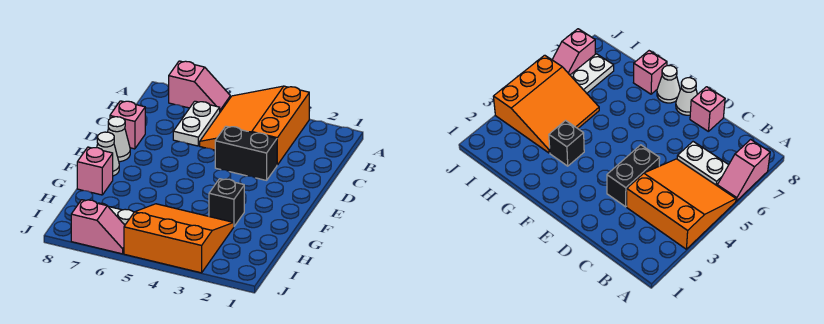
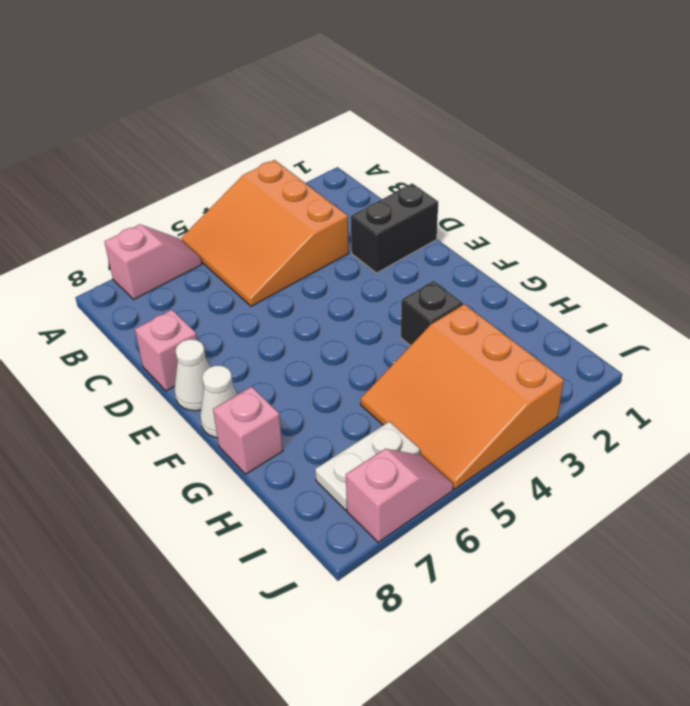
white 1x2 plate [173,101,220,146] -> none
black 1x2 brick [215,126,277,180] -> black 1x2 brick moved to [351,183,438,273]
orange 3x3 slope [124,204,234,273] -> orange 3x3 slope turned to [361,304,564,489]

